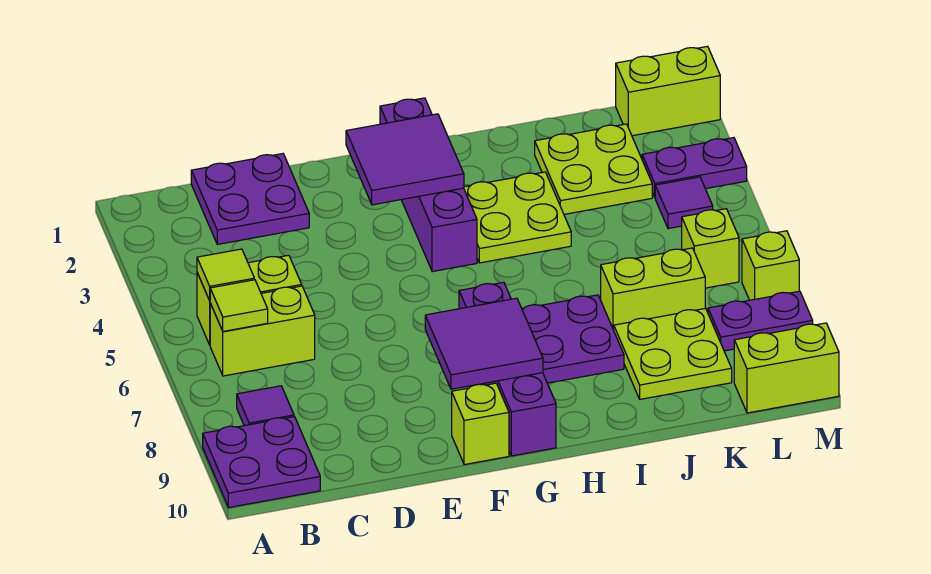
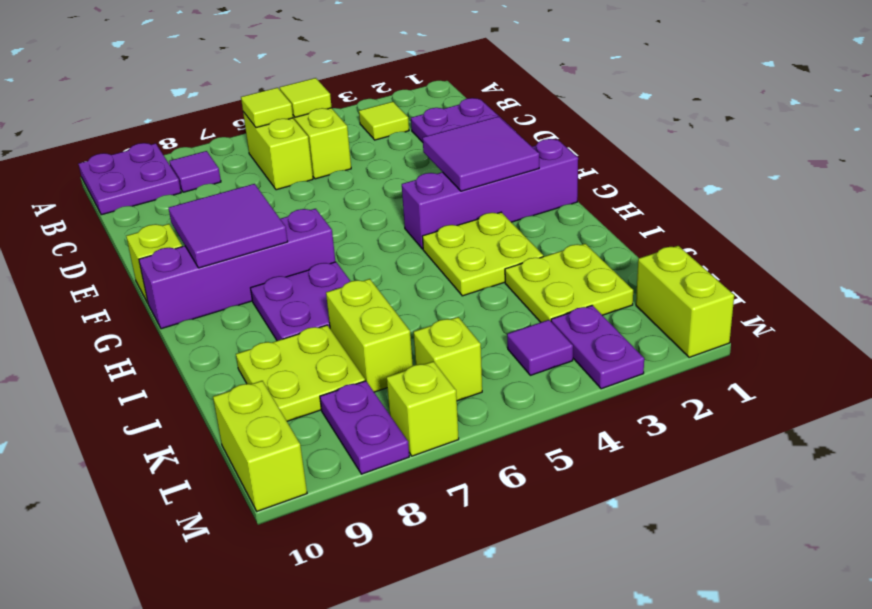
none -> lime 1x1 tile [359,102,409,140]

